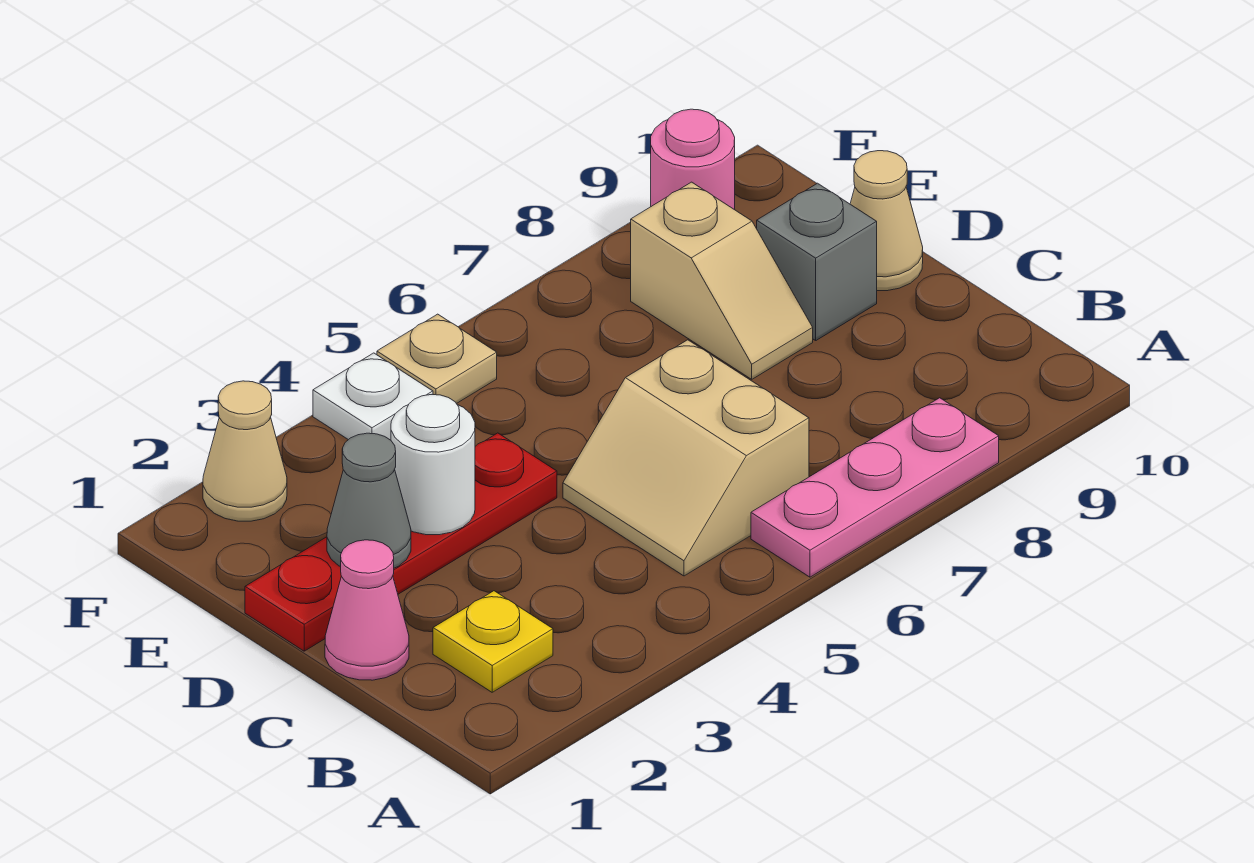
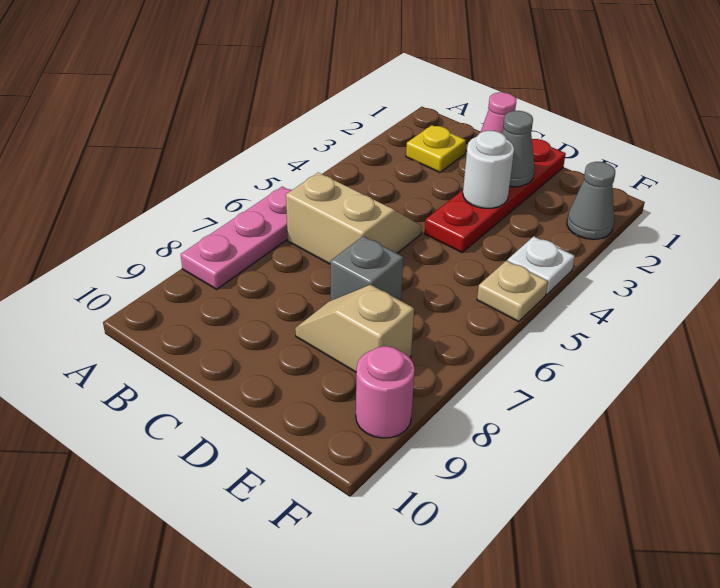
grey 1x1 brick [757,183,877,340] -> grey 1x1 brick moved to [330,236,403,301]
tan 1x1 cone [850,151,923,291] -> none
tan 1x1 cone [203,381,287,521] -> grey 1x1 cone [567,162,615,239]

